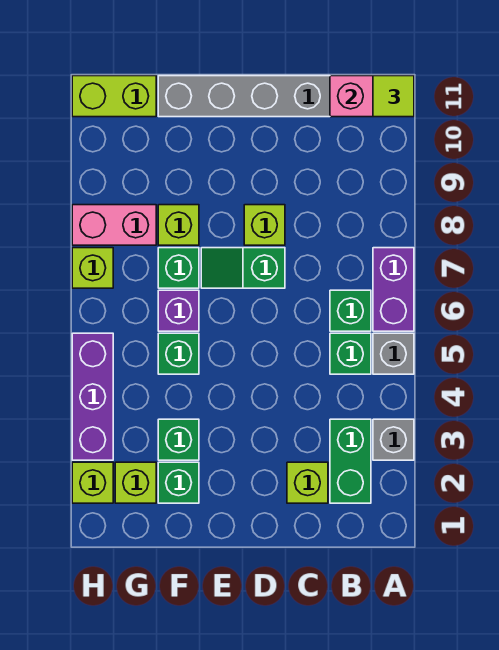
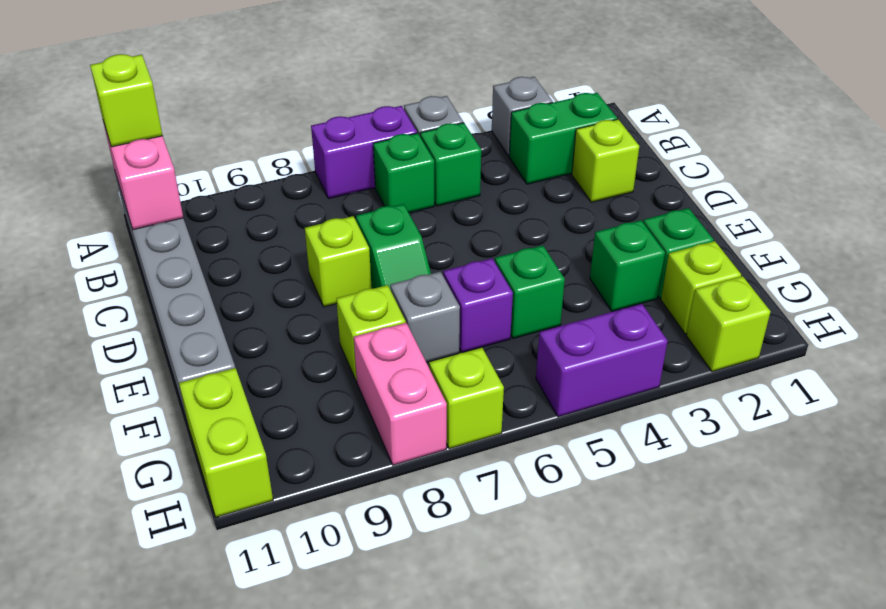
lime 1x1 tile [373,76,414,117] -> lime 1x1 brick [90,54,163,147]
green 1x1 brick [158,248,199,288] -> grey 1x1 brick [390,272,460,362]
purple 1x3 brick [72,333,113,460] -> purple 1x2 brick [536,304,668,417]

